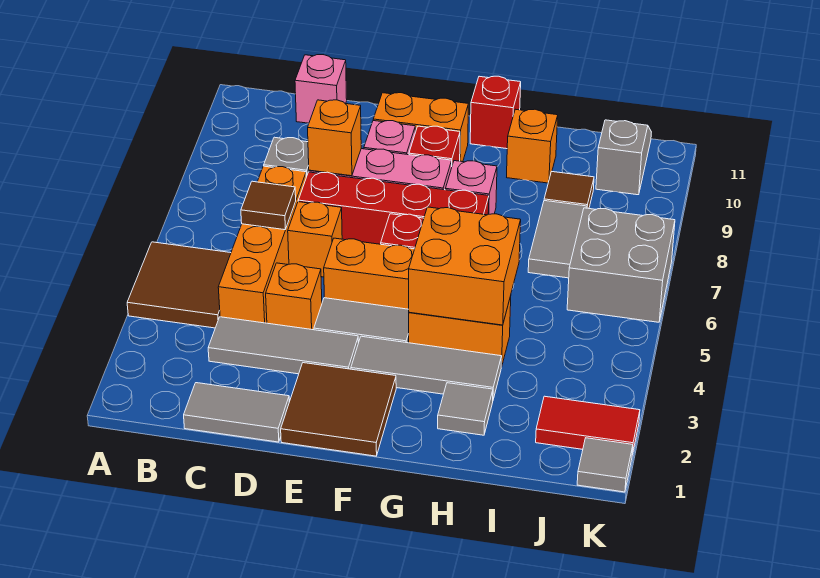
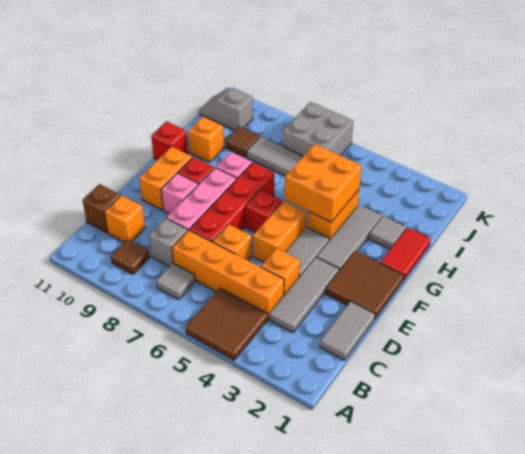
brown 1x1 tile [241,181,296,230] -> brown 1x1 tile moved to [111,239,150,274]
pink 1x1 brick [295,55,347,123] -> brown 1x1 brick [83,184,120,233]
orange 1x1 brick [308,100,361,176] -> orange 1x1 brick moved to [104,195,145,242]
red 1x2 tile [536,396,640,455] -> red 1x2 tile moved to [380,227,431,281]
grey 1x1 tile [577,438,633,492] -> grey 1x1 tile moved to [156,263,195,300]

